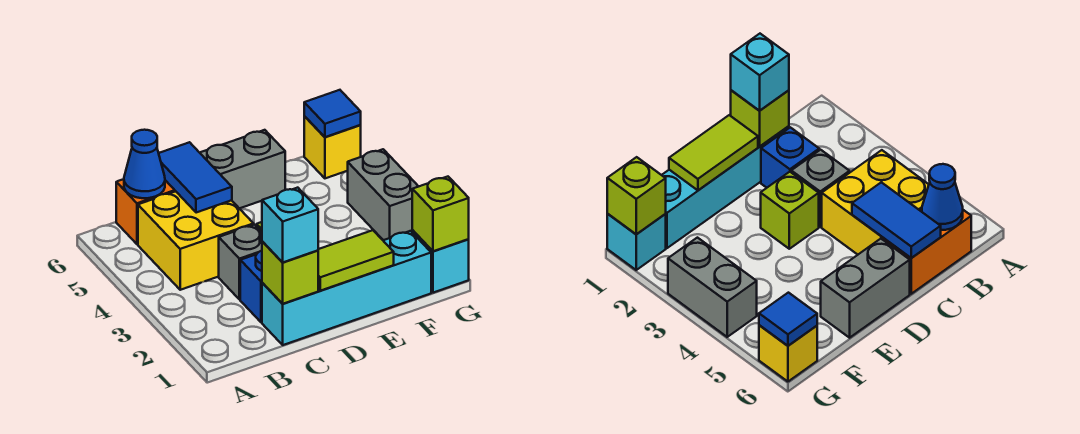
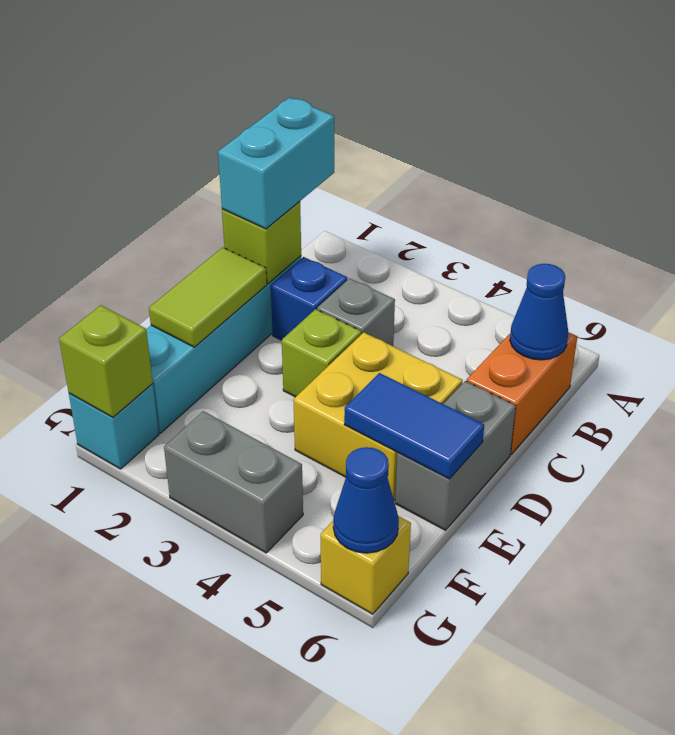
yellow 2x2 brick [138,191,254,290] -> yellow 2x2 brick moved to [293,332,463,500]
cyan 1x1 brick [262,188,318,262] -> cyan 1x2 brick [218,98,334,229]
blue 1x2 tile [159,142,232,213] -> blue 1x2 tile moved to [344,373,484,479]
blue 1x1 tile [304,90,361,137] -> blue 1x1 cone [333,447,399,553]

